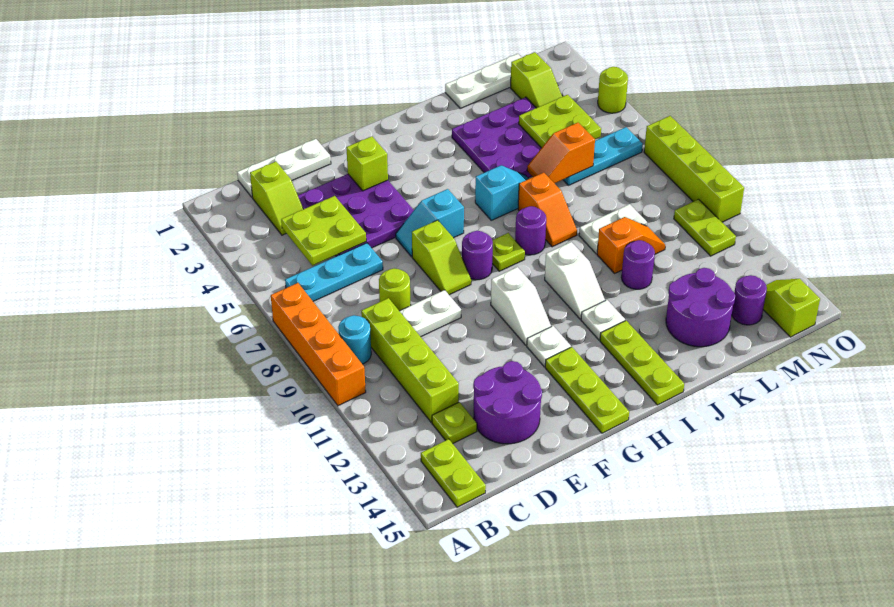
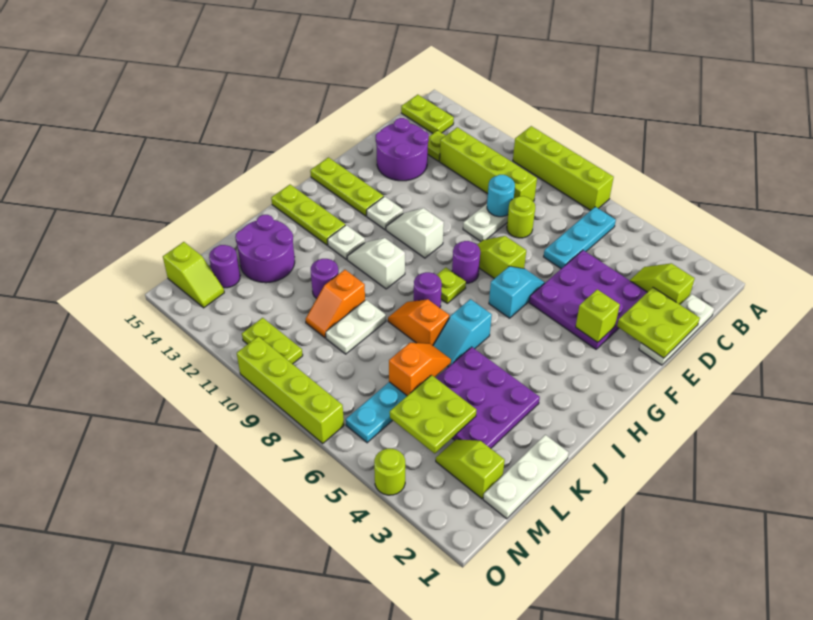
orange 1x4 brick [271,283,366,406] -> lime 1x4 brick [513,126,614,210]
cyan 1x1 round brick [338,315,371,364] -> cyan 1x1 round brick moved to [487,175,515,217]
lime 2x2 plate [281,196,366,265] -> lime 2x2 plate moved to [617,288,700,358]

